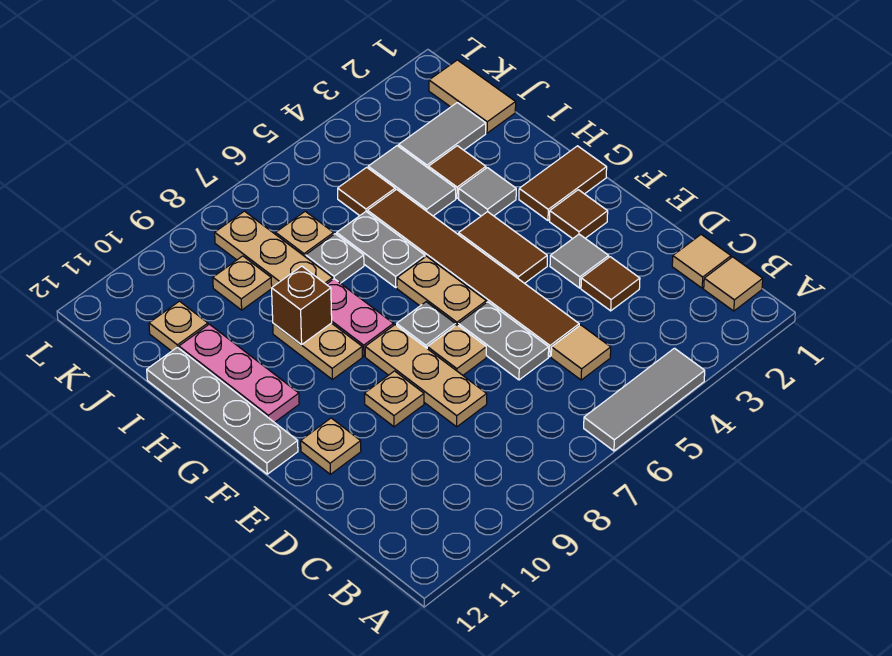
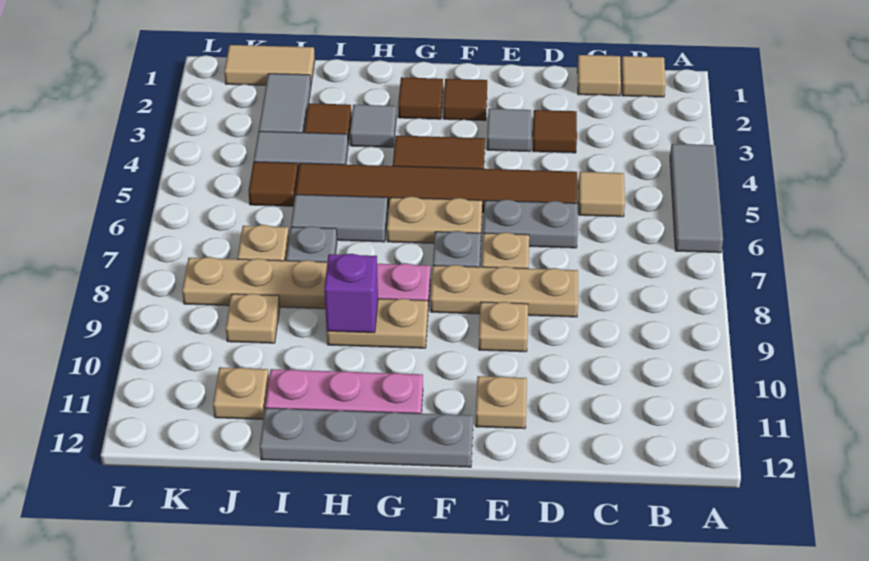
brown 1x2 tile [519,146,607,221] -> brown 1x1 tile [398,77,443,119]
grey 1x2 plate [337,212,425,287] -> grey 1x2 tile [291,195,388,242]
brown 1x1 brick [272,266,332,345] -> purple 1x1 brick [324,254,378,333]

